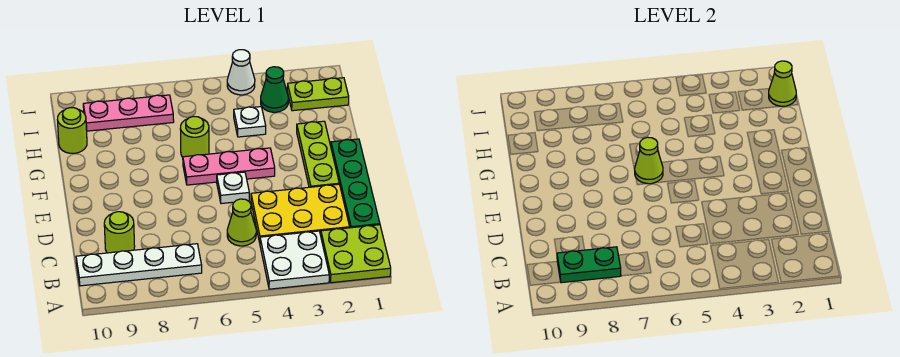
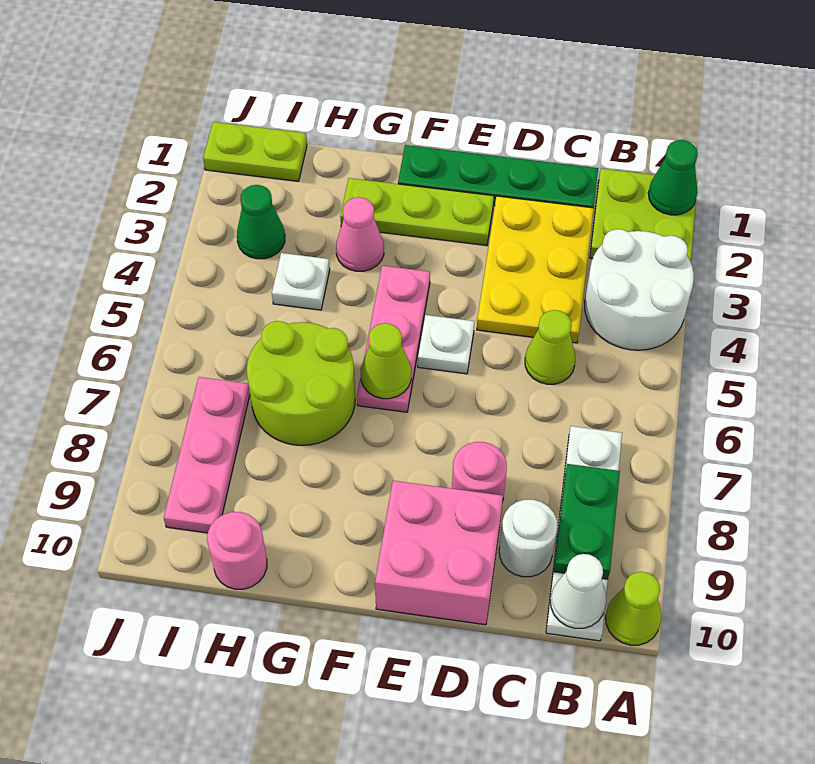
none -> green 1x1 cone [648,140,698,215]
white 2x2 plate [260,231,329,289] -> white 2x2 round brick [585,229,694,350]
lime 1x1 round brick [104,212,135,253] -> white 1x1 round brick [499,500,557,577]
none -> pink 1x1 round brick [452,442,507,498]
none -> pink 2x2 brick [375,481,503,625]
none -> pink 1x1 cone [336,197,384,271]
lime 1x1 round brick [180,116,209,157] -> lime 2x2 round brick [247,321,355,446]
lime 1x1 round brick [57,108,87,153] -> pink 1x1 round brick [207,512,267,589]
lime 1x2 plate [287,78,349,111] -> lime 1x2 plate turned to [203,122,307,181]
lime 1x1 cone [769,61,796,106] -> lime 1x1 cone moved to [606,572,661,645]
white 1x1 cone [227,50,255,95] -> white 1x1 cone moved to [551,554,606,629]

